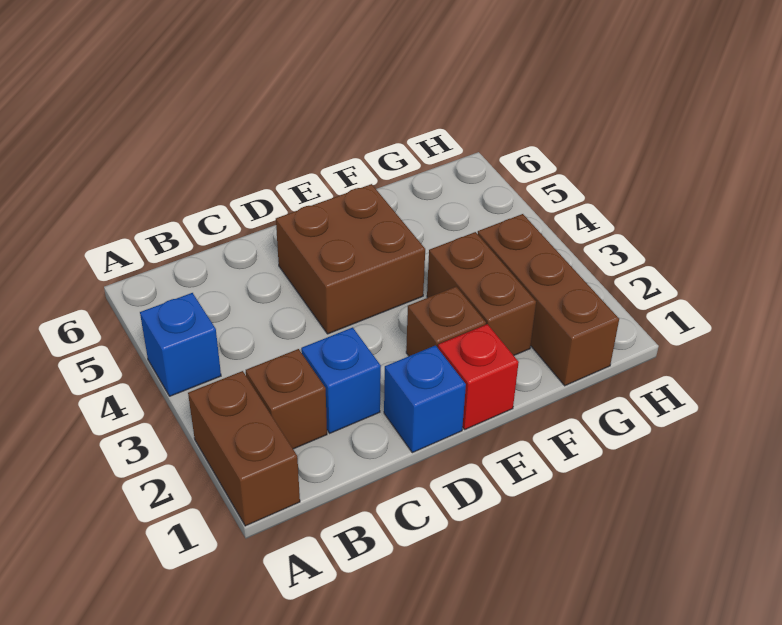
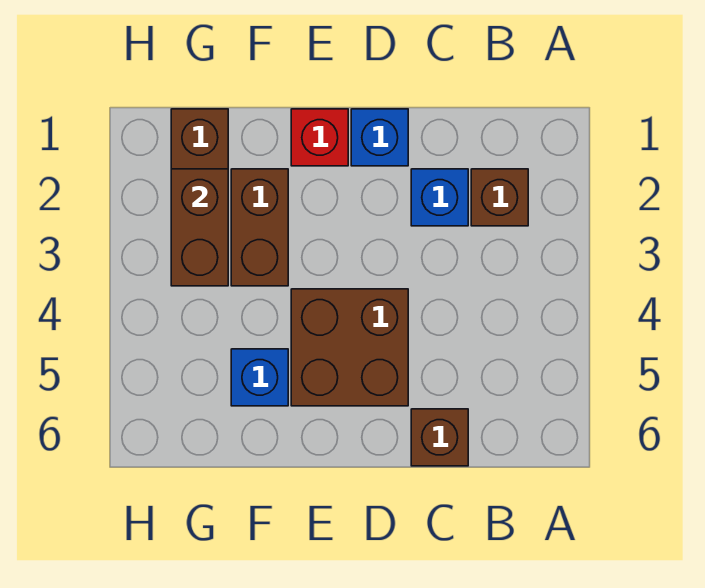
brown 1x2 brick [188,371,300,526] -> brown 1x2 brick moved to [171,169,228,286]
blue 1x1 brick [140,293,221,396] -> blue 1x1 brick moved to [231,349,288,406]
brown 1x1 brick [406,287,486,356] -> brown 1x1 brick moved to [411,409,468,466]

